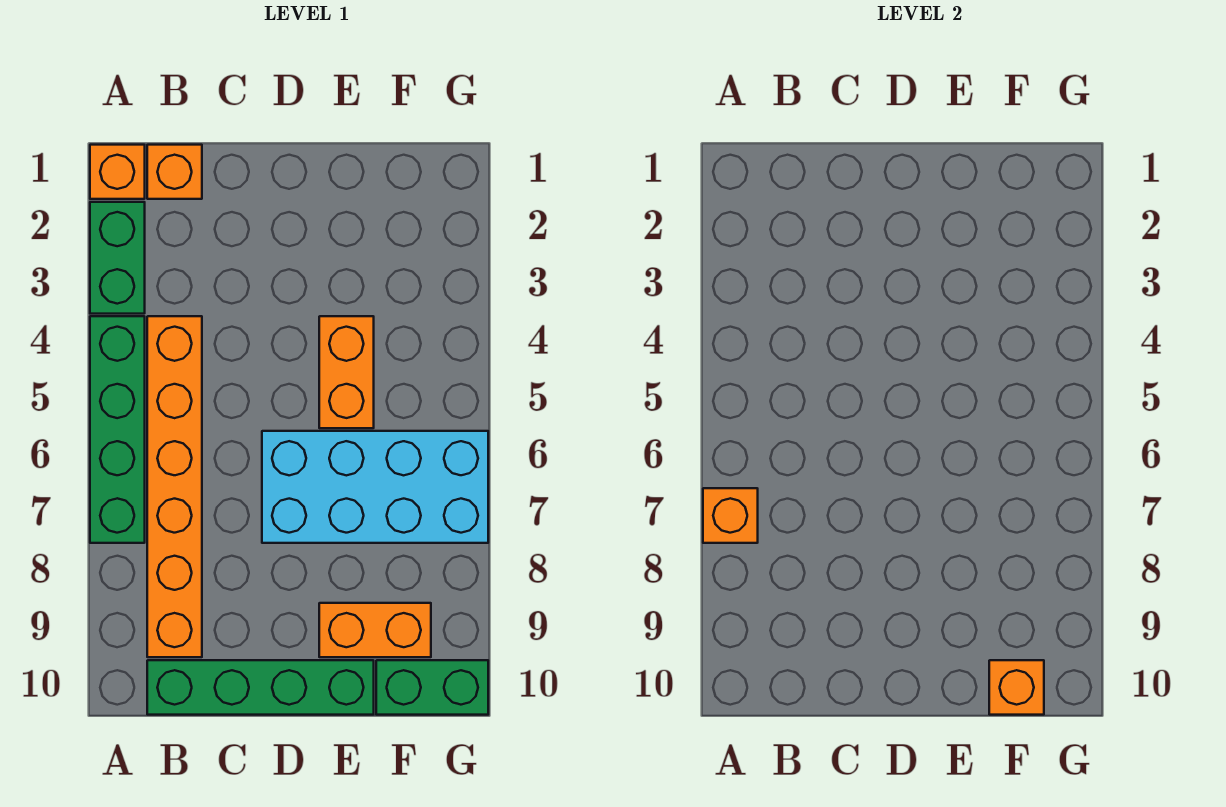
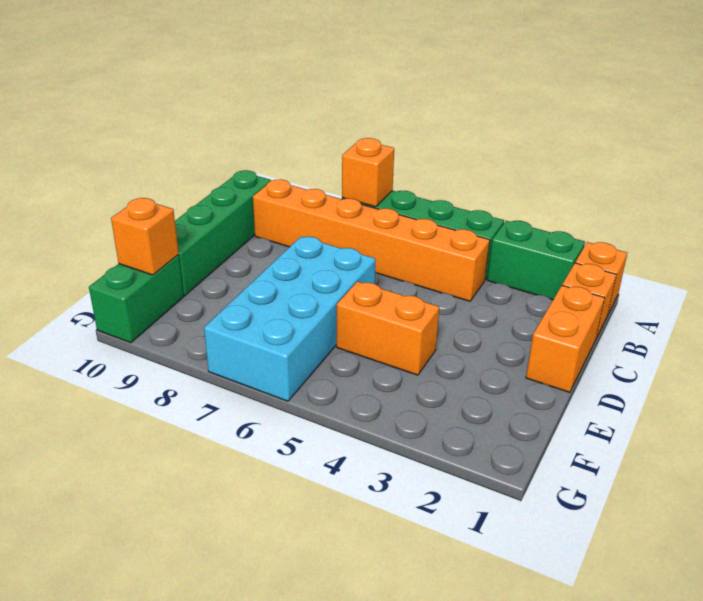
orange 1x2 brick [319,603,431,657] -> orange 1x2 brick moved to [526,285,605,392]

